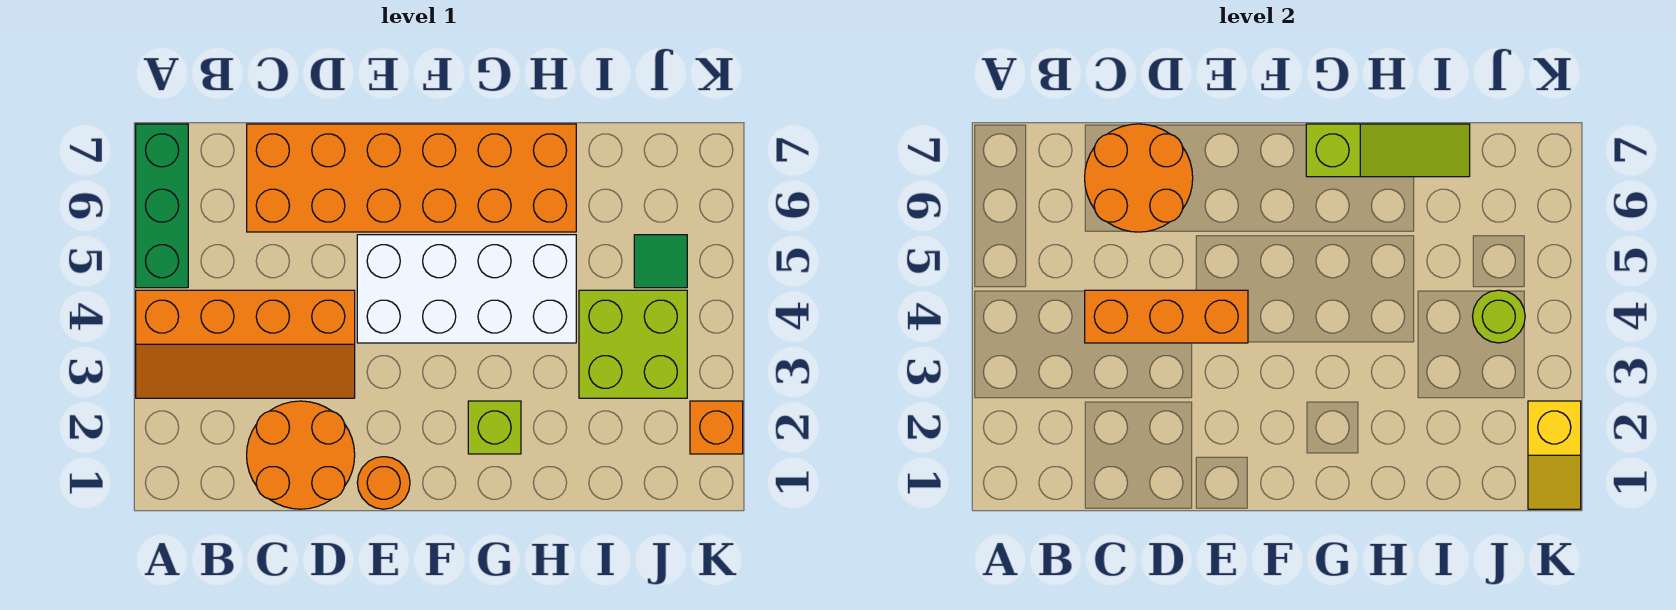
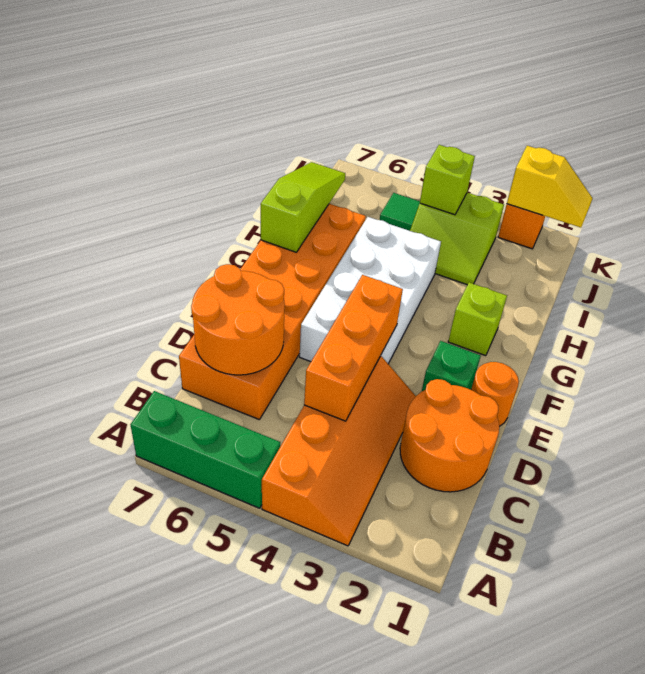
none -> green 1x1 brick [422,341,481,391]
lime 2x2 brick [579,290,687,398] -> lime 2x2 slope [410,193,504,285]
lime 1x1 round brick [1473,290,1525,343] -> lime 1x1 brick [420,145,475,215]

